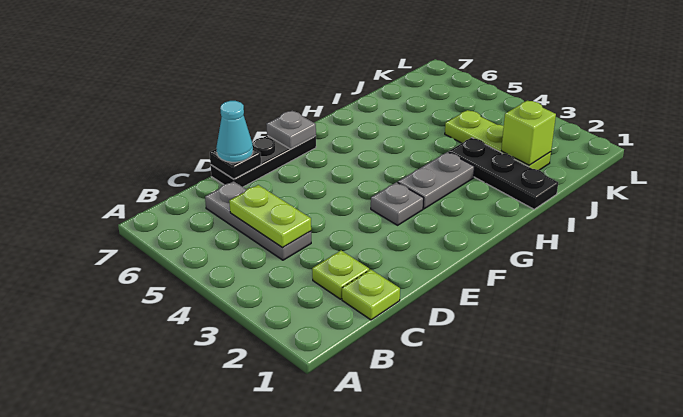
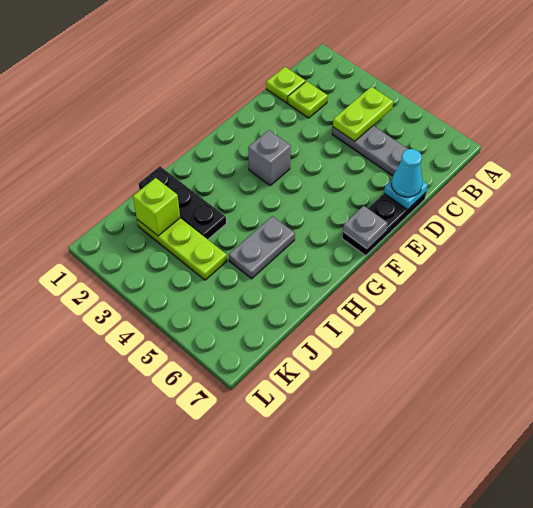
lime 1x2 plate [229,185,311,248] -> lime 1x2 plate turned to [333,87,393,141]
black 1x1 plate [210,148,261,179] -> cyan 1x1 plate [384,180,428,210]
grey 1x1 plate [371,182,424,225] -> grey 1x1 brick [248,130,291,185]
grey 1x2 plate [398,152,475,209] -> grey 1x2 plate moved to [229,216,295,279]

